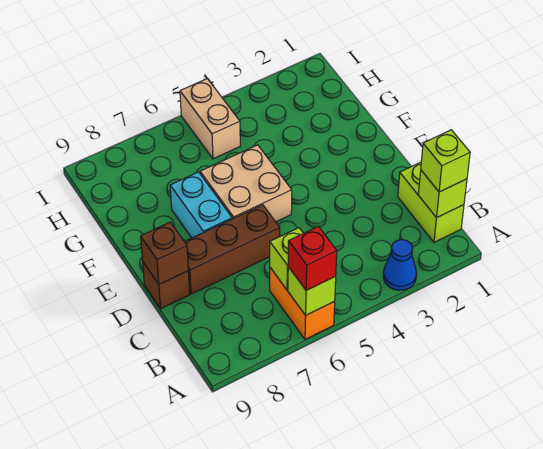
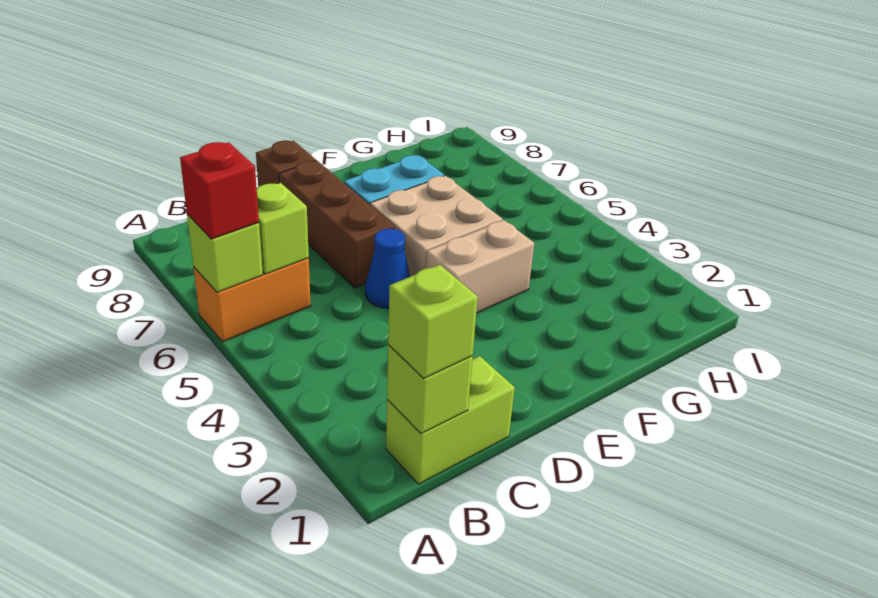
blue 1x1 cone [383,240,416,290] -> blue 1x1 cone moved to [365,229,410,308]
brown 1x1 brick [141,222,188,284] -> none
tan 1x2 brick [180,79,240,159] -> tan 1x2 brick moved to [426,220,534,313]

